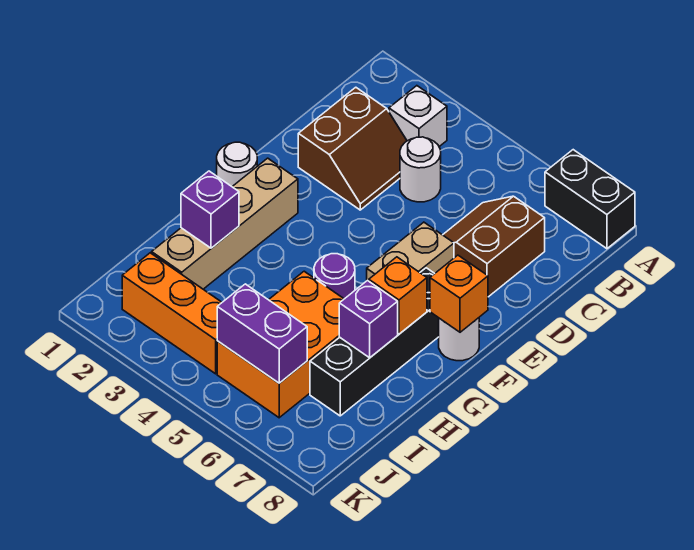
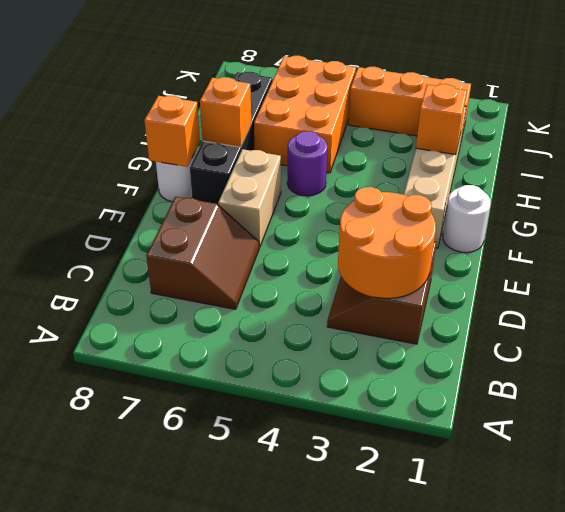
black 1x2 brick [545,150,635,249] -> none
white 1x1 brick [389,86,447,147] -> none
none -> orange 2x2 round brick [338,187,436,298]
white 1x1 round brick [400,137,441,202] -> none
purple 1x1 brick [181,171,239,248] -> orange 1x1 brick [416,84,467,155]
purple 1x1 brick [339,281,398,358] -> none
purple 1x2 brick [217,284,307,383] -> none

